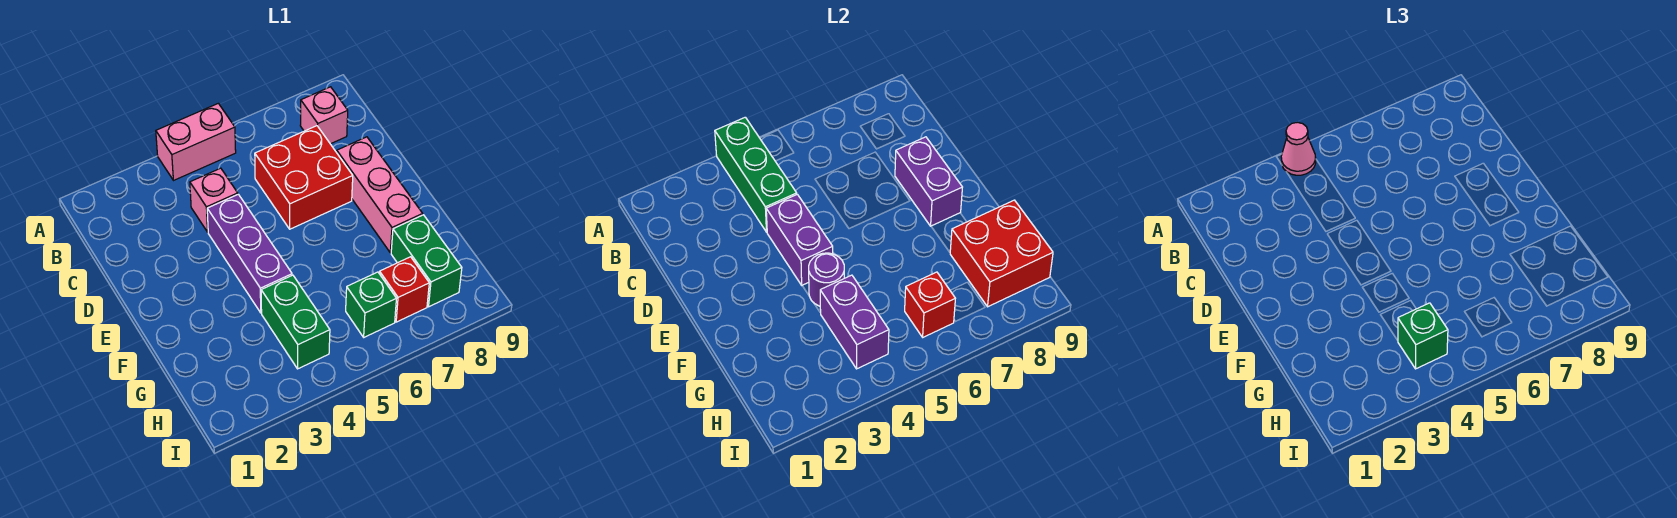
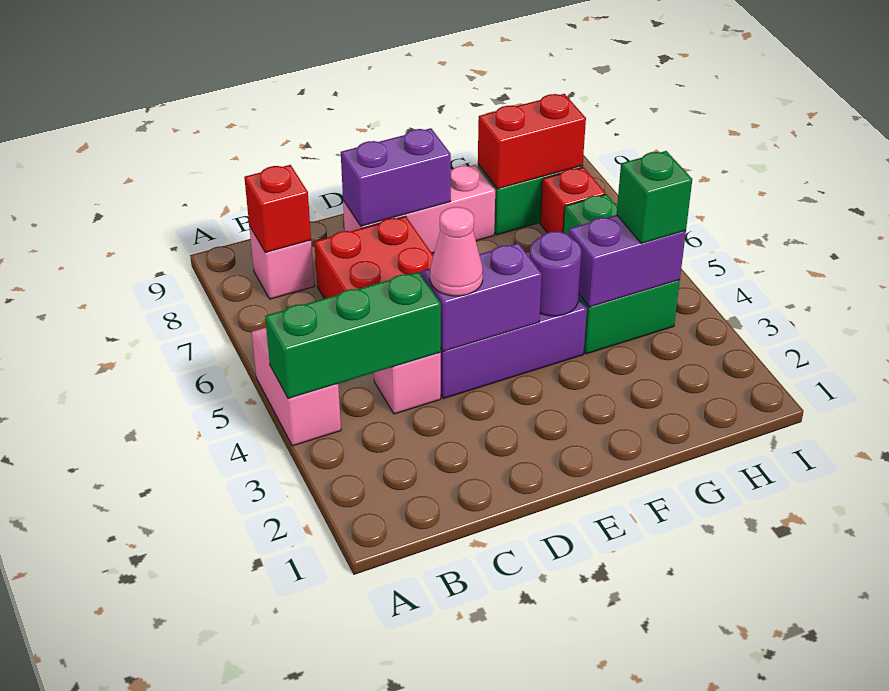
pink 1x1 cone [1281,122,1316,175] -> pink 1x1 cone moved to [430,207,483,296]
red 2x2 brick [950,200,1053,307] -> red 1x2 brick [478,94,586,189]
red 1x1 brick [905,272,955,337] -> red 1x1 brick moved to [244,165,311,253]

